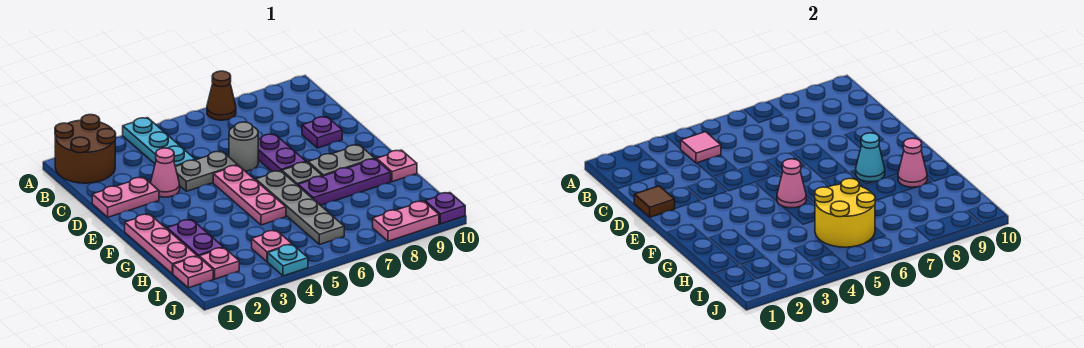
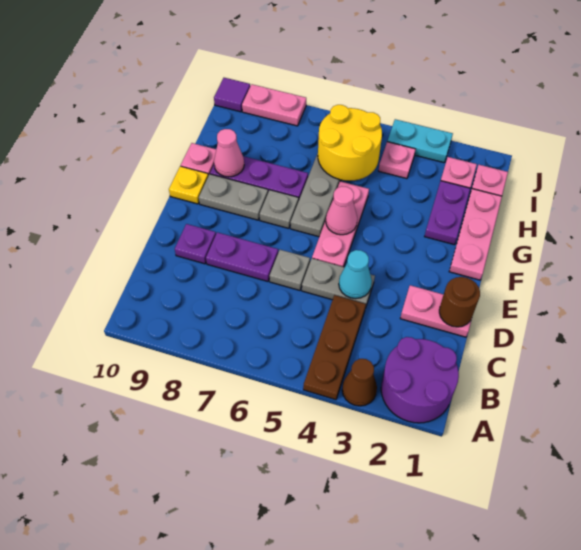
brown 2x2 round brick [55,115,116,183] -> purple 2x2 round brick [381,337,459,423]
cyan 1x3 plate [123,118,195,167] -> brown 1x3 plate [303,295,366,400]
brown 1x1 cone [207,71,236,120] -> brown 1x1 cone moved to [342,359,377,406]
pink 1x1 tile [681,132,721,163] -> none
brown 1x1 tile [634,186,675,217] -> brown 1x1 round brick [439,277,480,327]
pink 1x1 cone [151,148,180,197] -> none
grey 1x1 round brick [229,122,258,171] -> grey 1x1 plate [270,250,310,290]
purple 1x2 plate [258,134,306,172] -> purple 1x2 plate turned to [206,232,278,281]
cyan 1x1 cone [856,133,885,182] -> cyan 1x1 cone moved to [339,250,372,299]
none -> yellow 1x1 plate [169,166,208,204]
cyan 1x1 plate [268,244,308,276] -> cyan 1x2 plate [387,119,453,163]
purple 1x1 plate [425,193,465,224] -> purple 1x1 tile [214,78,250,112]

